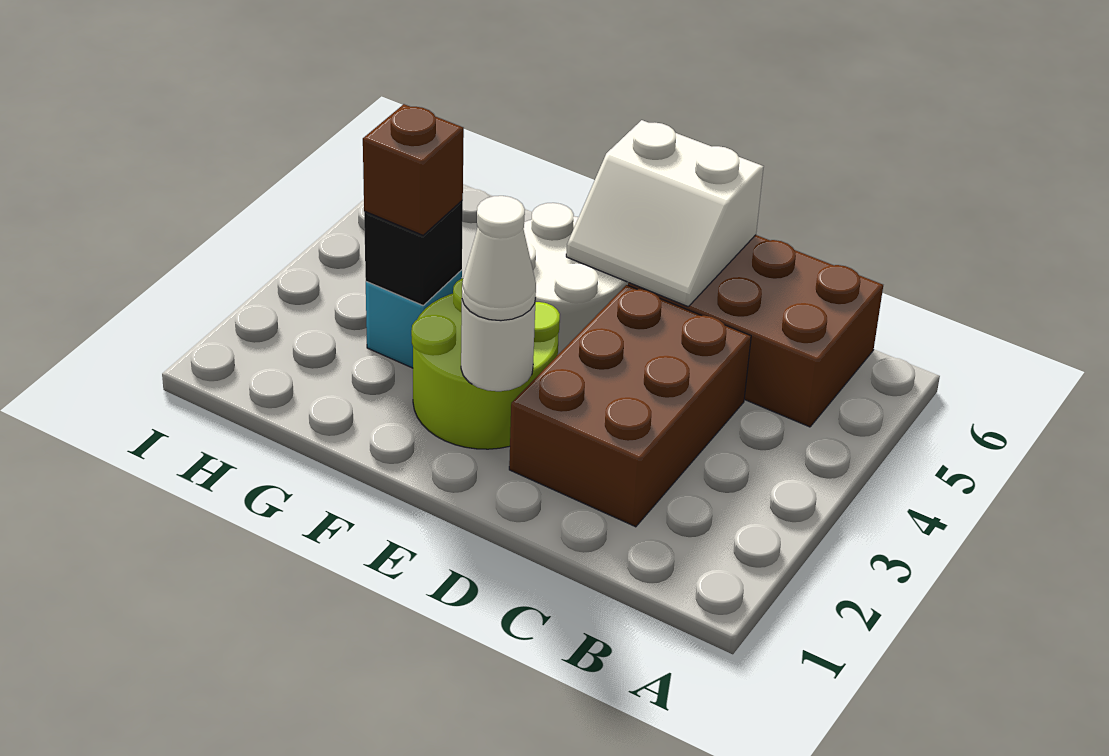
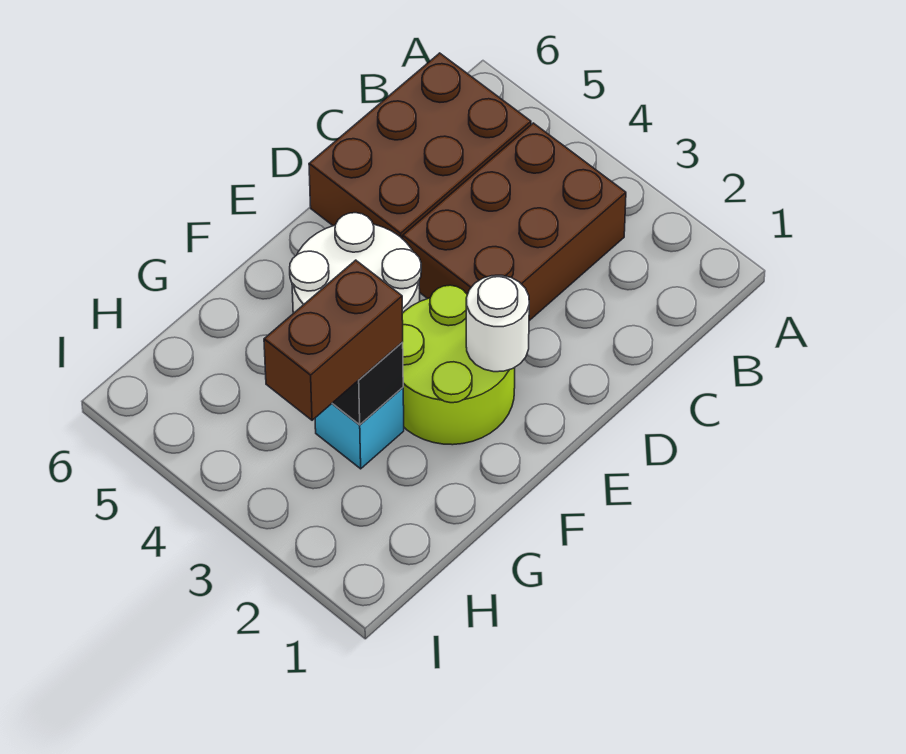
brown 2x3 brick [509,285,751,527] -> brown 2x3 brick turned to [403,123,626,321]
white 2x2 slope [566,120,764,306] -> none
white 1x1 cone [462,196,536,321] -> none
brown 1x1 brick [363,104,464,235] -> brown 1x2 brick [264,260,403,420]

